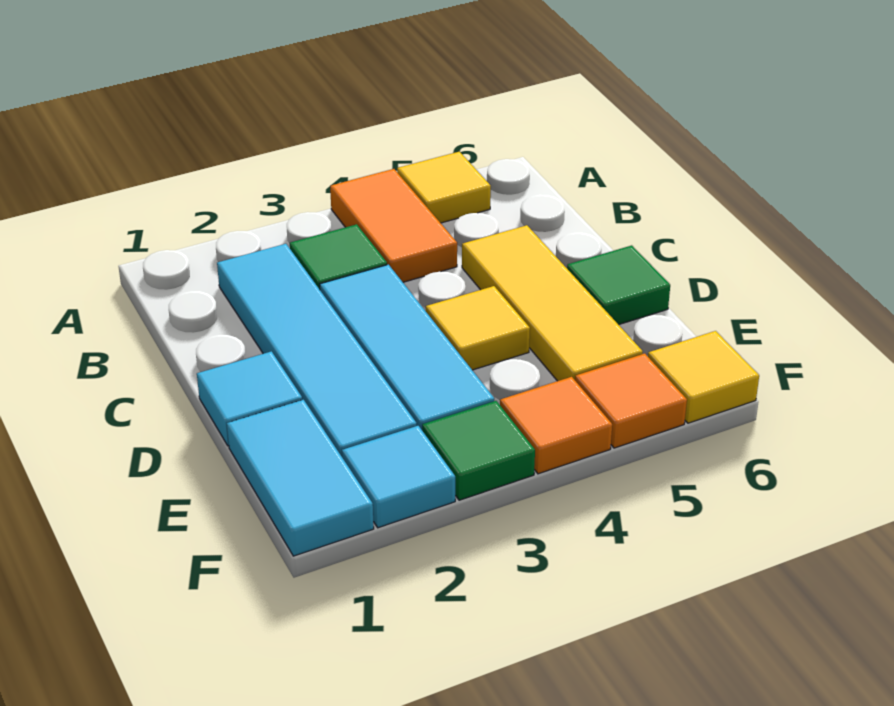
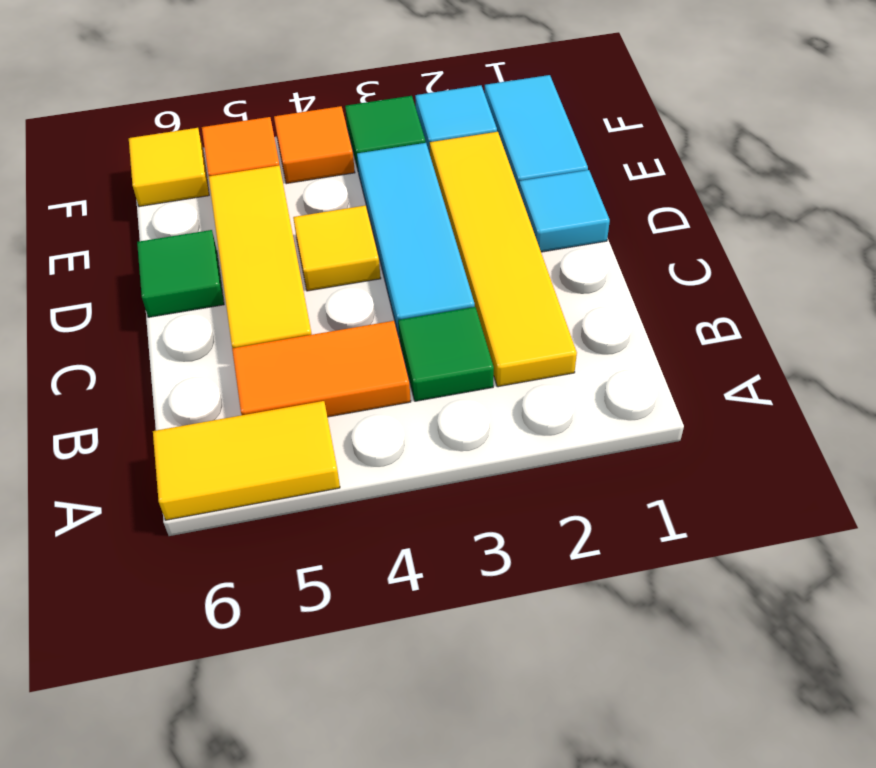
orange 1x2 tile [330,169,457,282] -> orange 1x2 tile turned to [232,321,411,417]
yellow 1x1 tile [397,152,491,223] -> yellow 1x2 tile [153,401,340,520]
cyan 1x4 tile [217,244,417,456] -> yellow 1x4 tile [430,132,577,387]

